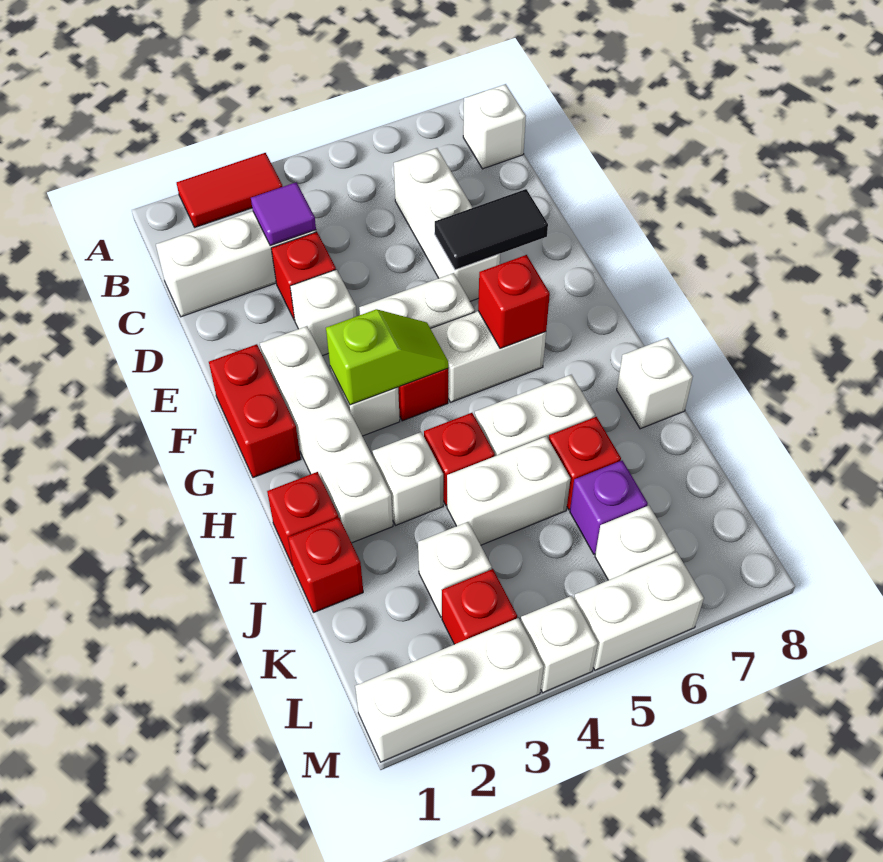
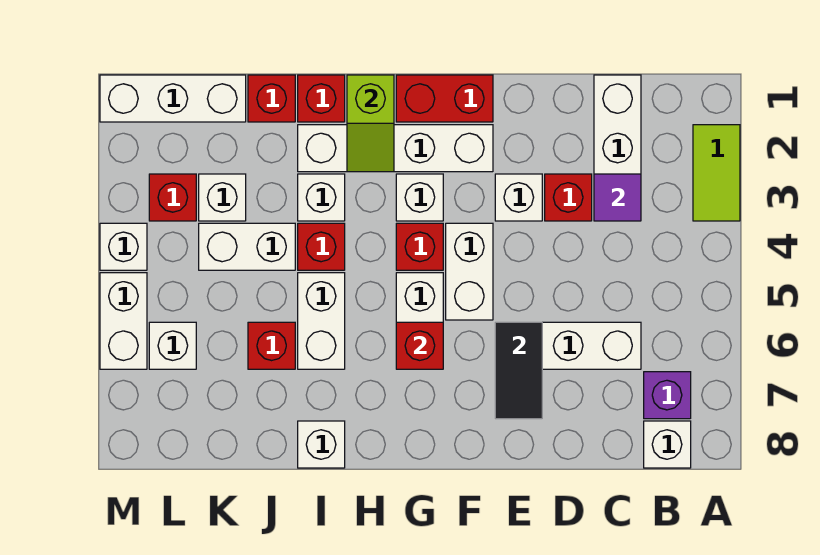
red 1x2 tile [177,153,283,227] -> lime 1x2 tile [693,125,740,221]
lime 1x2 slope [326,309,448,405] -> lime 1x2 slope moved to [347,75,394,172]
white 1x2 brick [447,436,570,545] -> white 1x2 brick turned to [199,223,295,270]
purple 1x1 brick [570,461,648,554] -> purple 1x1 brick moved to [644,372,691,419]
white 1x3 brick [355,618,544,762] -> white 1x3 brick turned to [100,75,246,122]

